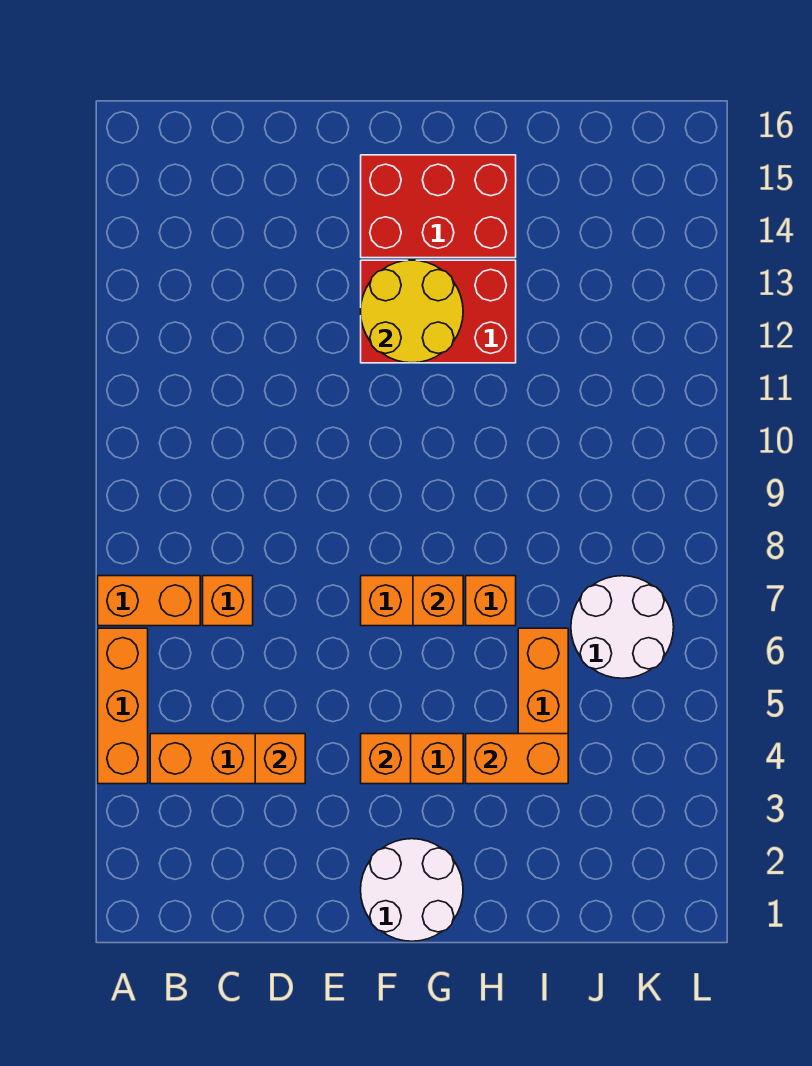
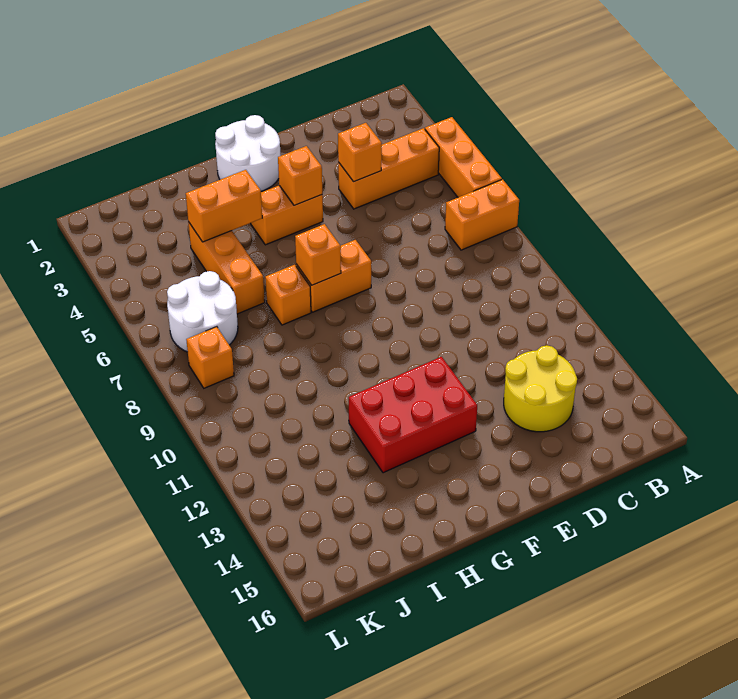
orange 1x1 brick [203,576,253,626] -> orange 1x1 brick moved to [186,327,234,388]
yellow 2x2 round brick [361,260,463,363] -> yellow 2x2 round brick moved to [504,345,577,432]
red 2x3 brick [361,155,516,258] -> none

